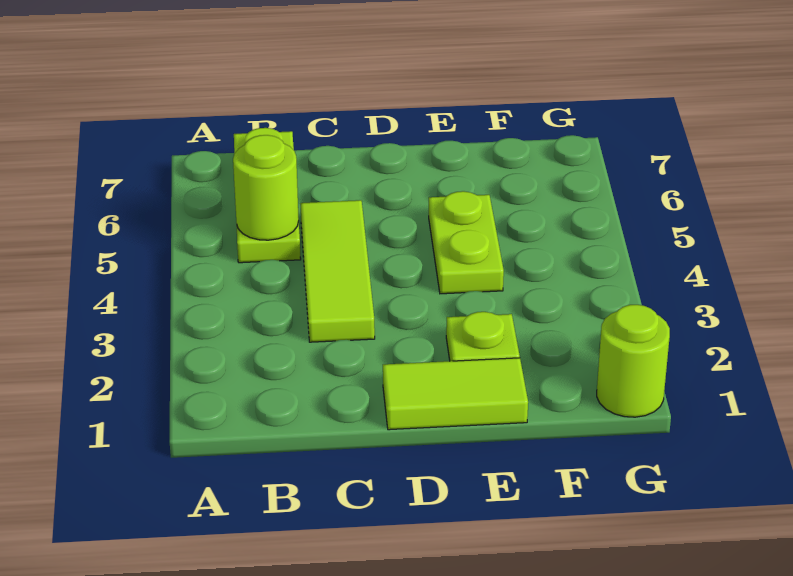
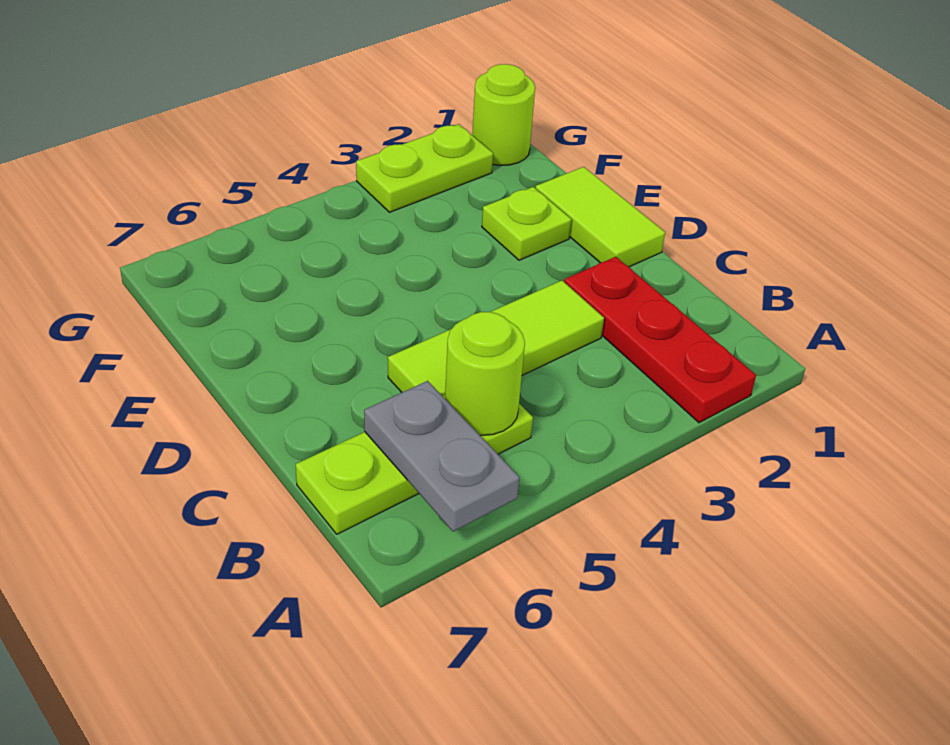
none -> red 1x3 plate [564,257,756,423]
none -> grey 1x2 plate [364,381,520,532]
lime 1x2 plate [429,191,504,294] -> lime 1x2 plate moved to [356,124,493,212]

